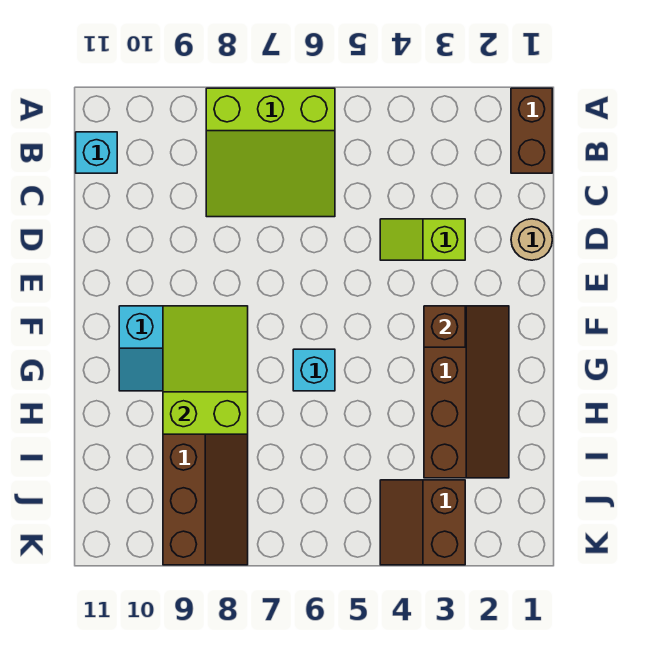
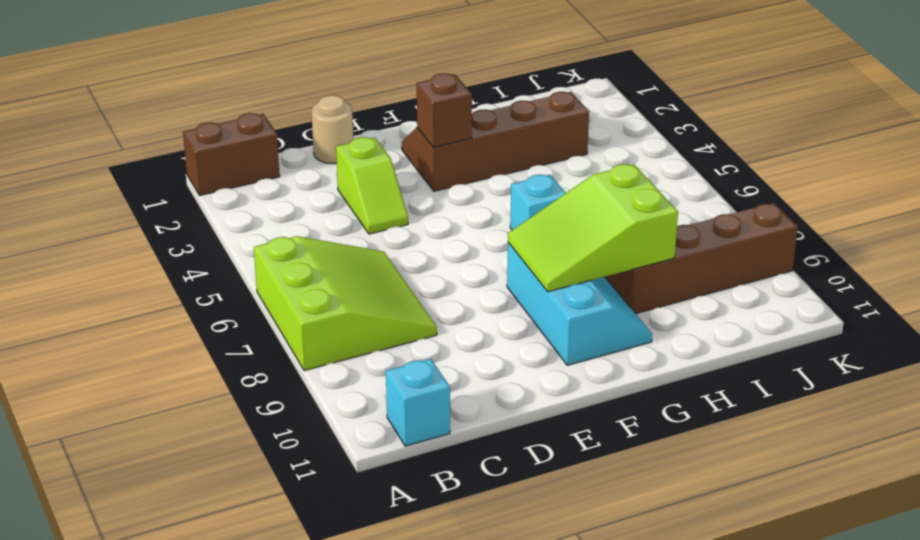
brown 2x2 slope [380,480,465,565] -> none

